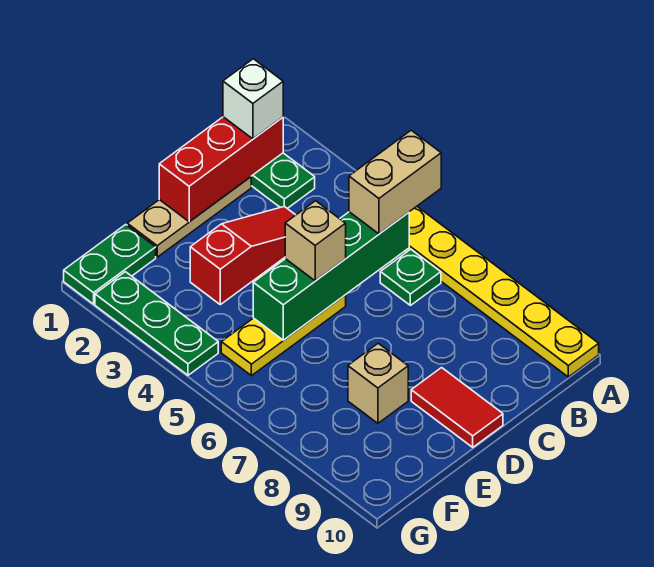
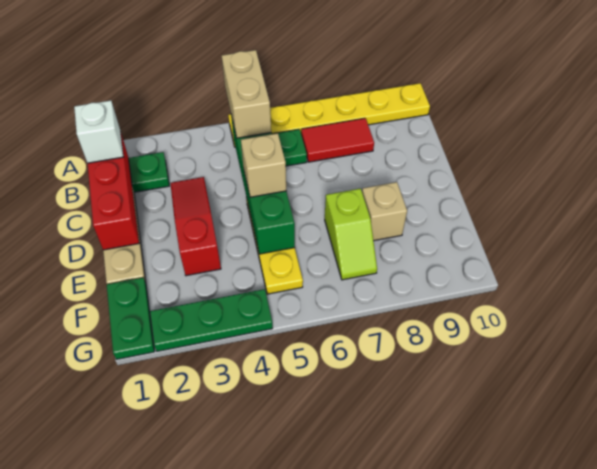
red 1x2 tile [411,368,503,447] -> red 1x2 tile moved to [301,118,374,162]
none -> lime 1x2 slope [325,189,377,280]

